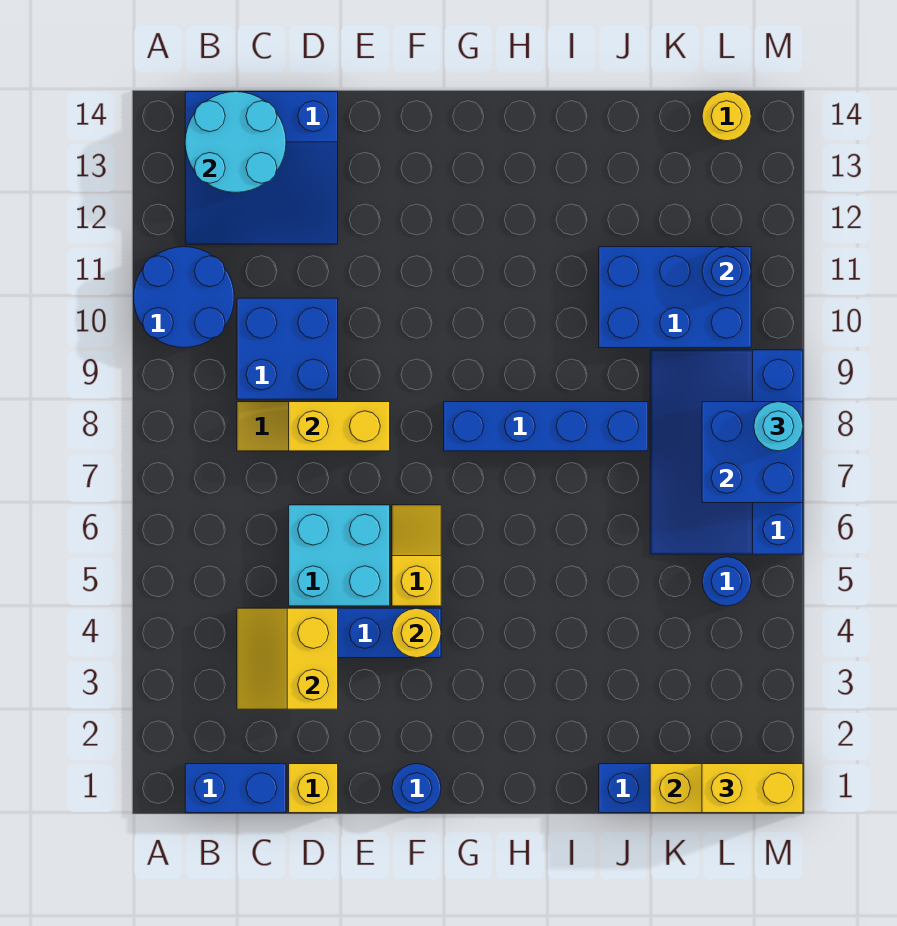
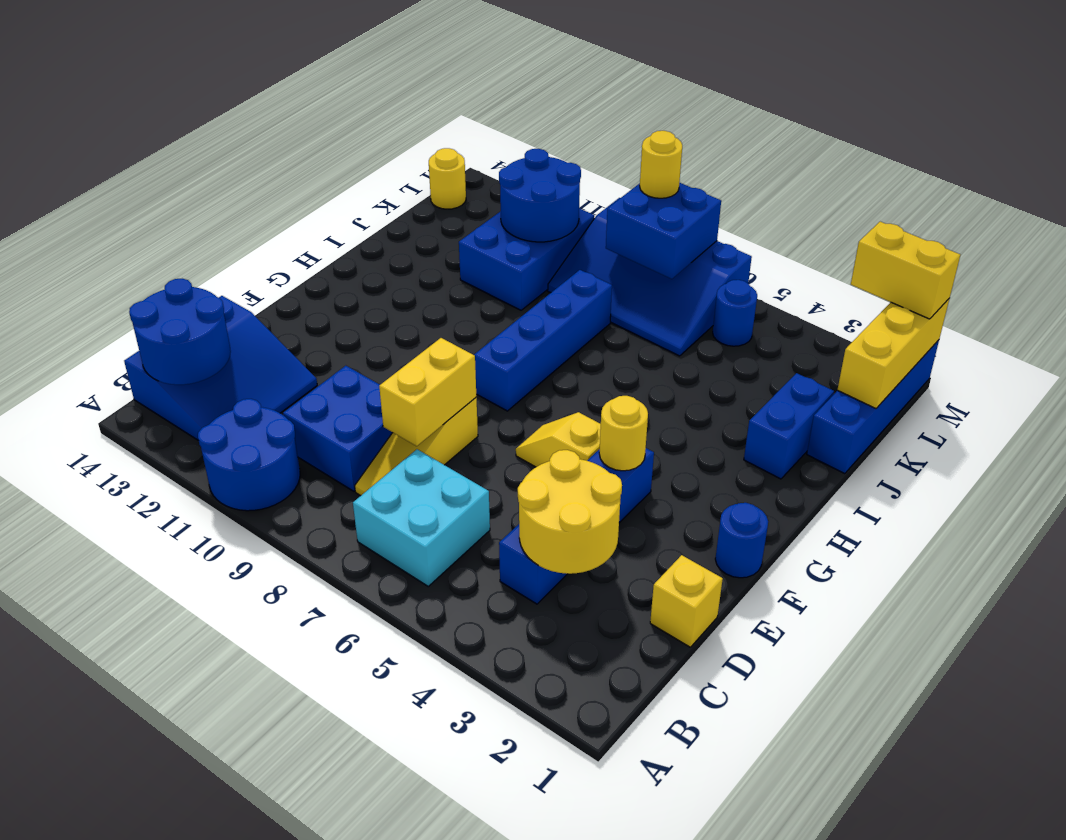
blue 1x2 brick [185,764,286,813] -> blue 1x2 brick moved to [744,373,834,479]
cyan 2x2 round brick [185,92,286,193] -> blue 2x2 round brick [129,279,231,385]
yellow 2x2 slope [237,608,338,709] -> yellow 2x2 round brick [518,450,622,574]
cyan 2x2 brick [289,505,390,606] -> cyan 2x2 brick moved to [353,449,490,586]
yellow 1x2 brick [702,764,803,813] -> yellow 1x2 brick turned to [851,222,960,319]
blue 1x1 round brick [702,247,751,296] -> blue 2x2 round brick [499,149,581,242]
cyan 1x1 round brick [754,402,803,451] -> yellow 1x1 round brick [640,131,682,198]

